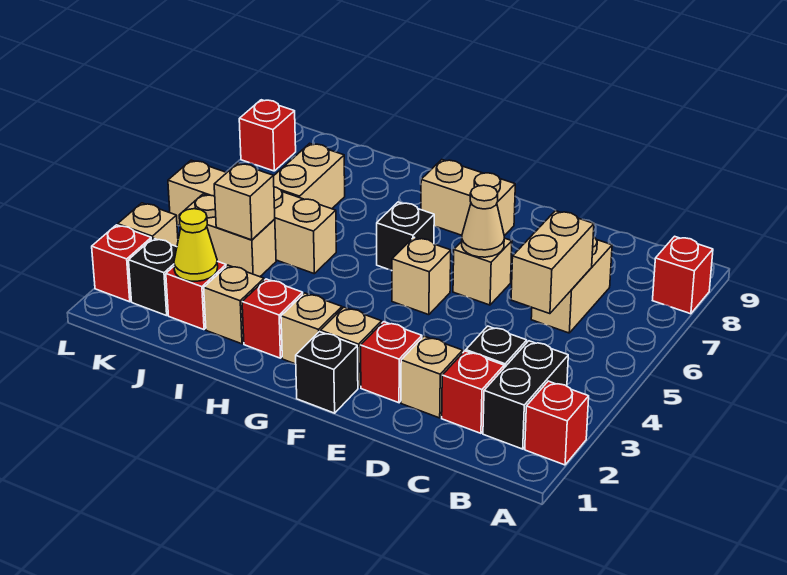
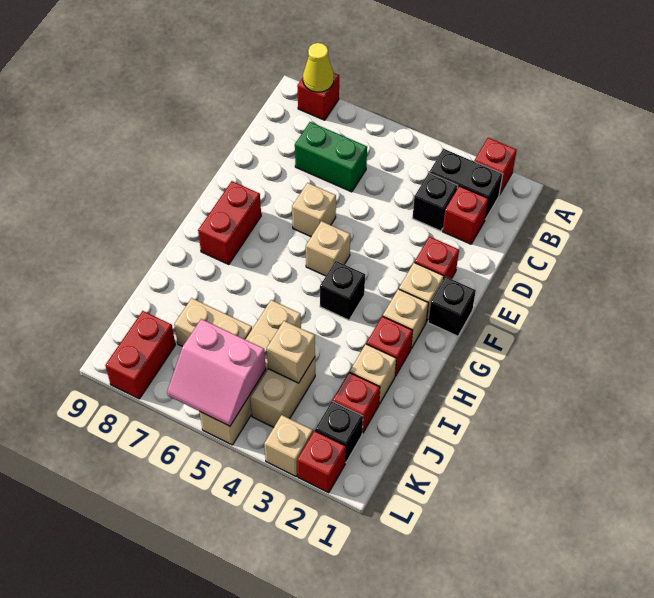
tan 1x2 brick [511,211,594,314] -> none
tan 1x2 brick [531,237,612,333] -> green 1x2 brick [295,122,367,192]
tan 1x1 brick [401,336,463,418] -> none
tan 1x1 cone [462,185,504,257] -> none
tan 1x2 brick [421,160,515,236] -> red 1x2 brick [198,181,261,265]
black 1x1 brick [377,202,434,271] -> black 1x1 brick moved to [320,261,365,320]
yellow 1x1 cone [174,209,218,281] -> yellow 1x1 cone moved to [303,43,334,92]
none -> pink 2x2 slope [167,319,266,426]
red 1x1 brick [239,100,296,171] -> red 1x2 brick [105,311,175,399]

